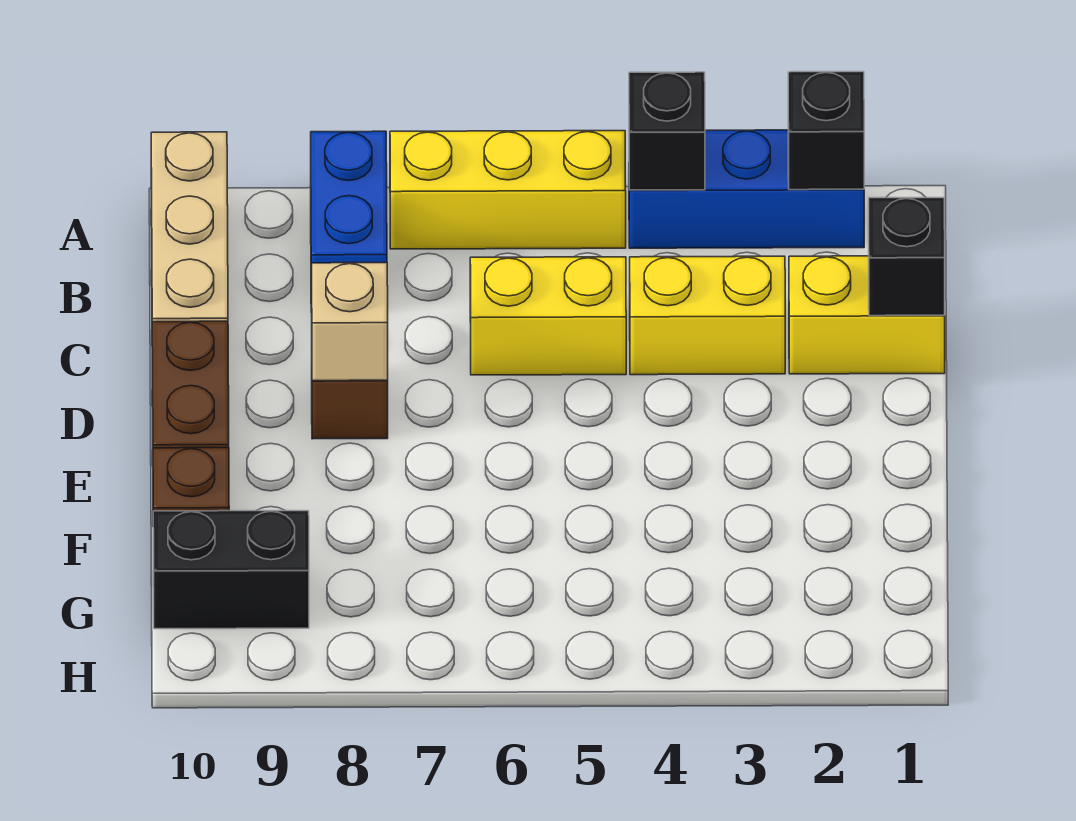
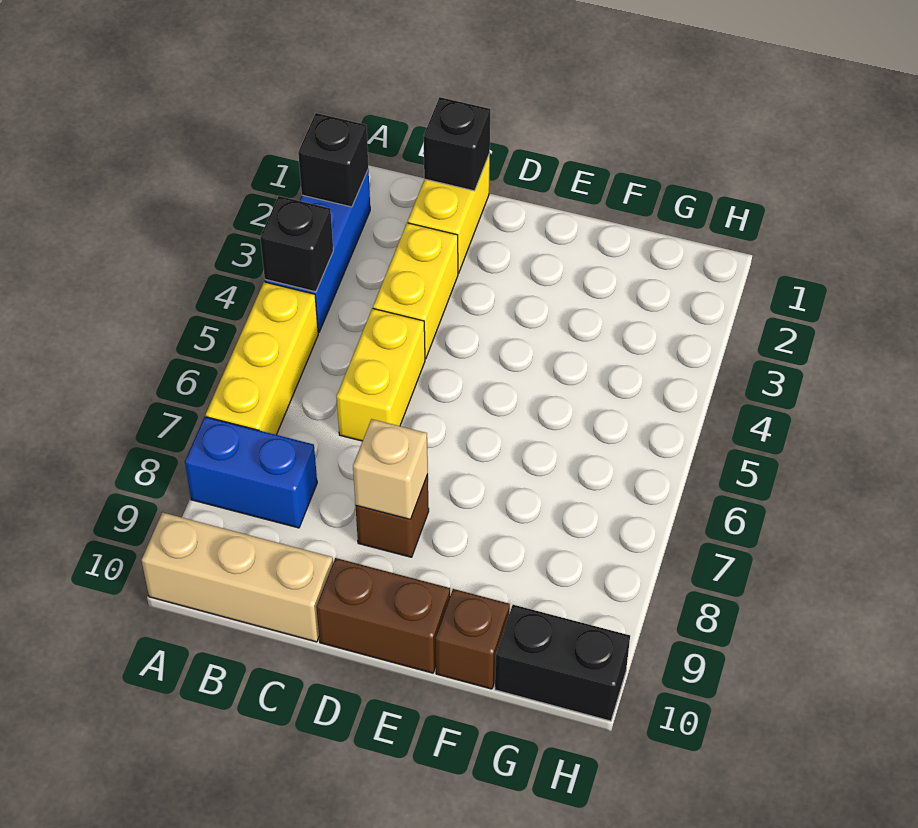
black 1x2 brick [153,511,309,629] -> black 1x2 brick turned to [495,605,630,721]

